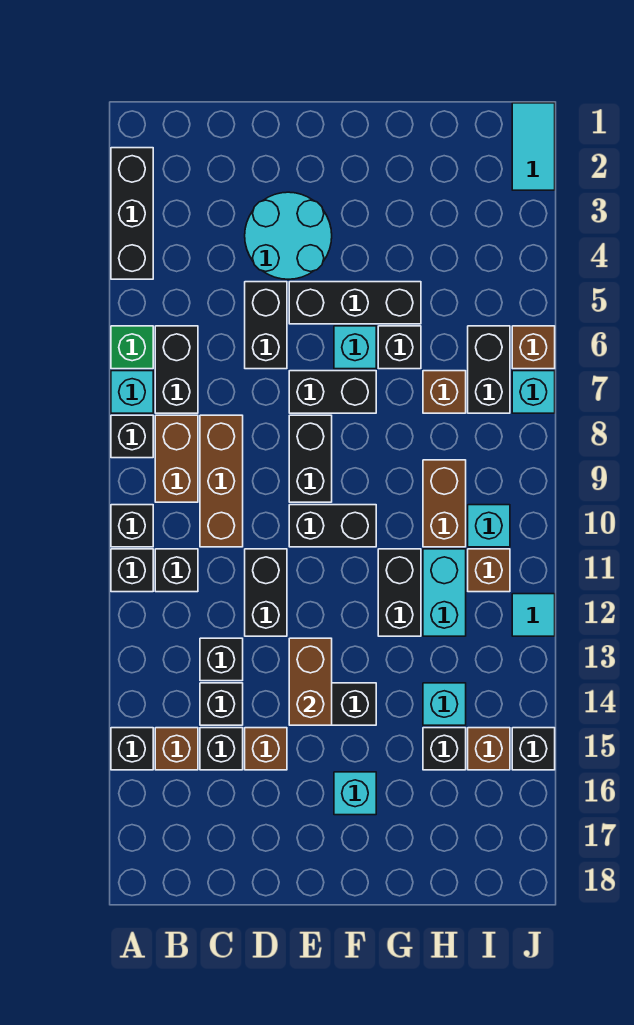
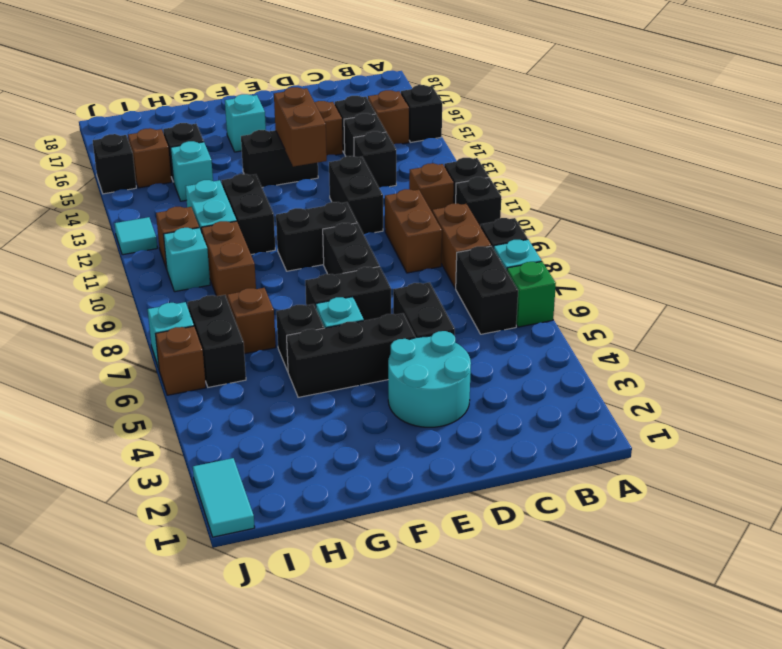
black 1x3 brick [111,148,153,279] -> none
black 1x1 brick [155,549,198,592] -> brown 1x1 brick [409,163,454,211]
brown 1x3 brick [200,415,243,547] -> brown 1x2 brick [385,189,442,273]

